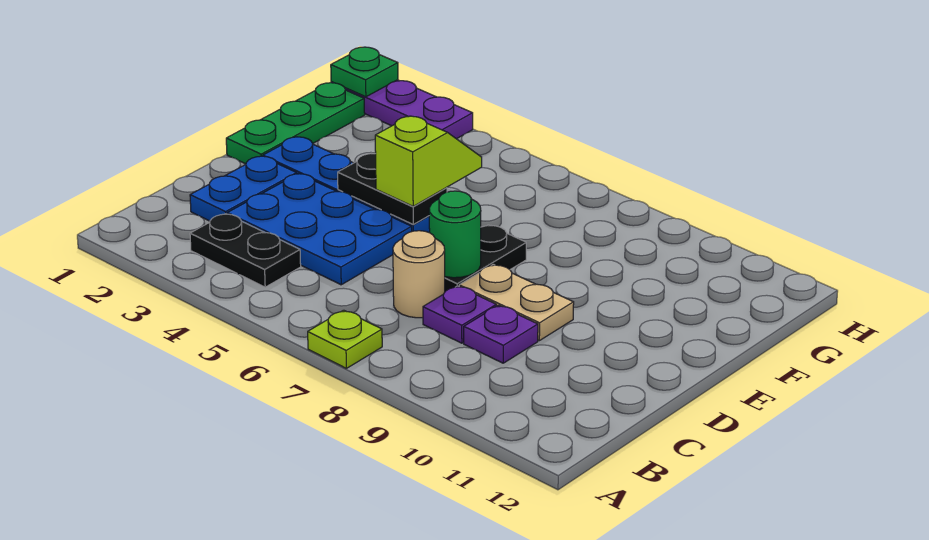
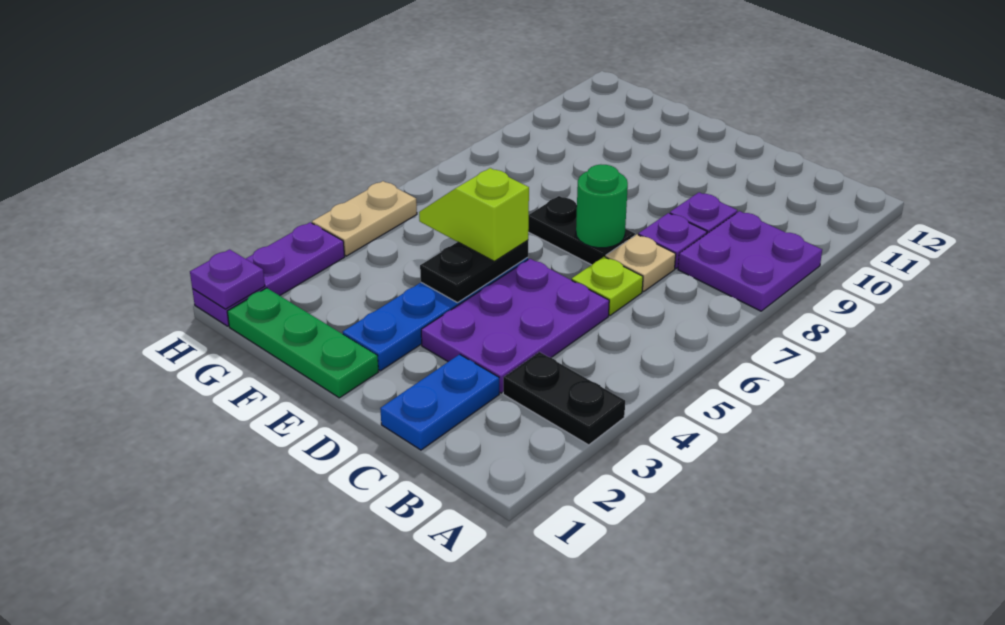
lime 1x1 plate [308,310,382,368] -> lime 1x1 plate moved to [572,257,643,315]
none -> purple 2x2 plate [678,211,822,311]
black 1x2 plate [190,214,301,287] -> black 1x2 plate turned to [503,352,625,445]
blue 1x2 plate [190,156,297,221] -> blue 1x2 plate turned to [380,354,499,450]
blue 2x3 plate [227,174,412,285] -> purple 2x3 plate [421,259,609,393]
tan 1x1 round brick [393,231,445,318] -> tan 1x1 plate [606,234,676,292]
tan 1x2 plate [459,264,574,341] -> tan 1x2 plate moved to [312,181,417,256]
green 1x1 plate [331,47,398,97] -> purple 1x1 plate [190,249,265,309]

